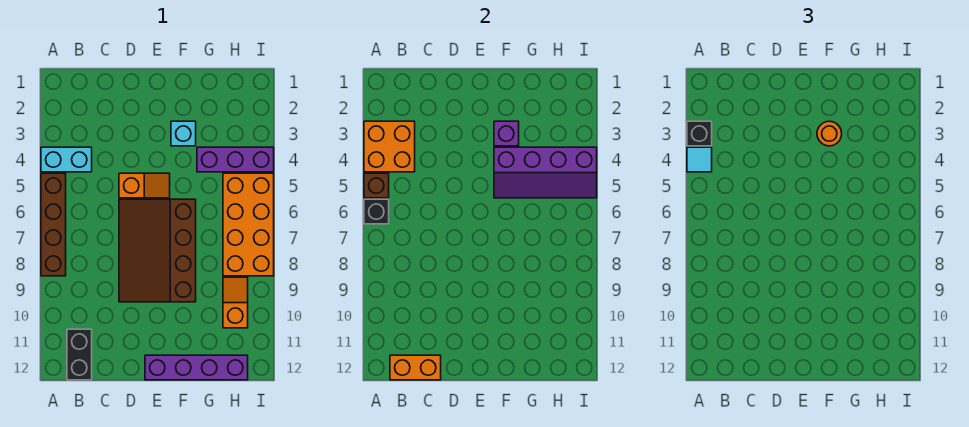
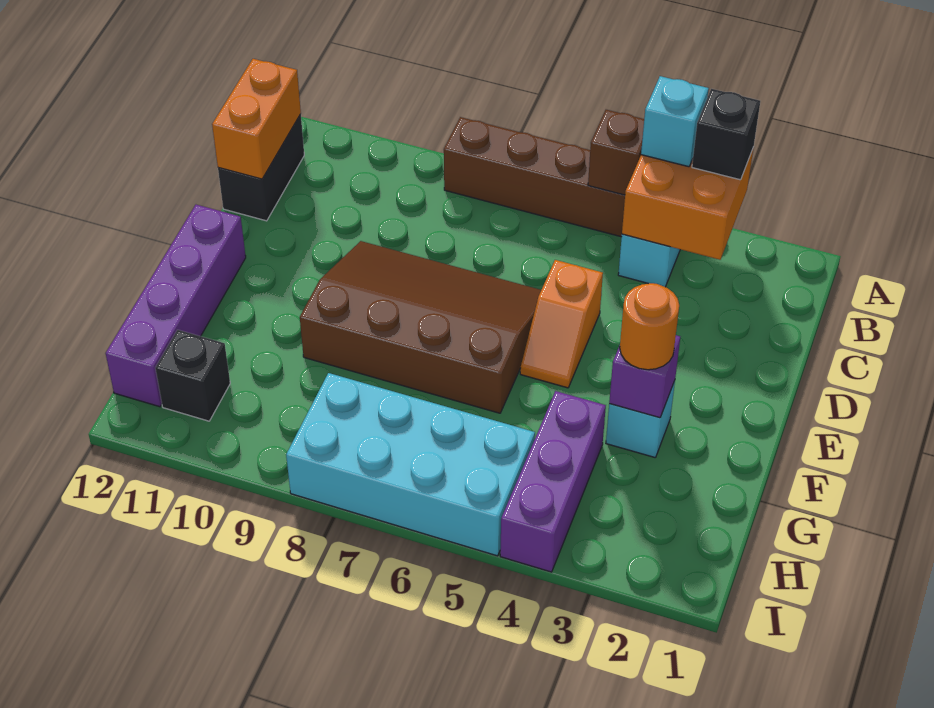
cyan 1x1 tile [687,147,712,172] -> cyan 1x1 brick [641,76,709,167]
black 1x1 brick [364,199,389,224] -> black 1x1 brick moved to [155,330,230,421]
black 1x2 brick [67,329,92,380] -> black 1x2 brick turned to [218,114,304,221]
purple 2x4 slope [494,147,597,198] -> none
orange 2x4 brick [223,173,274,276] -> cyan 2x4 brick [286,373,535,556]
orange 1x2 slope [223,277,248,328] -> none

